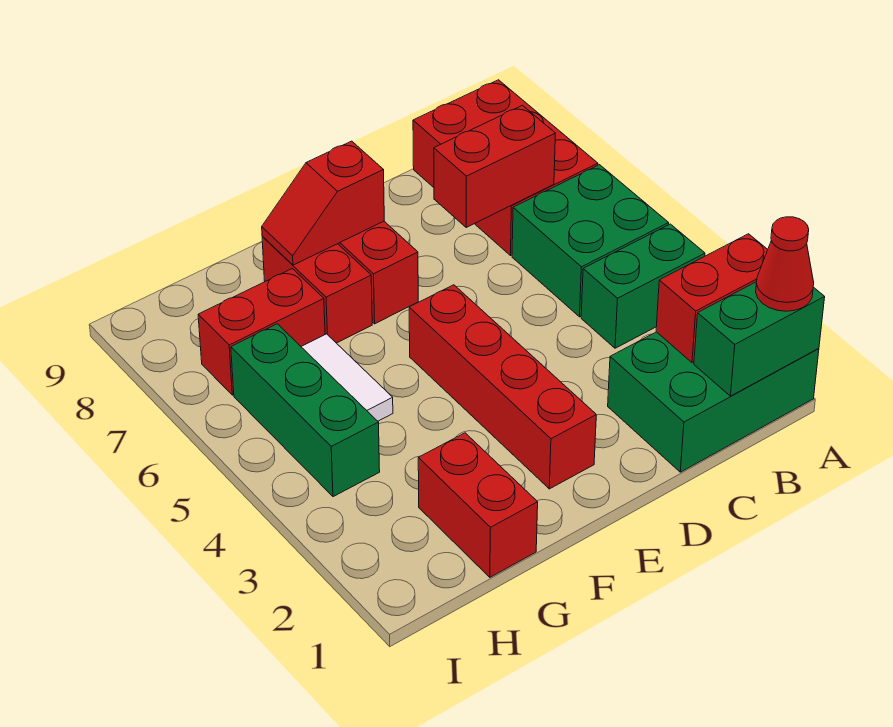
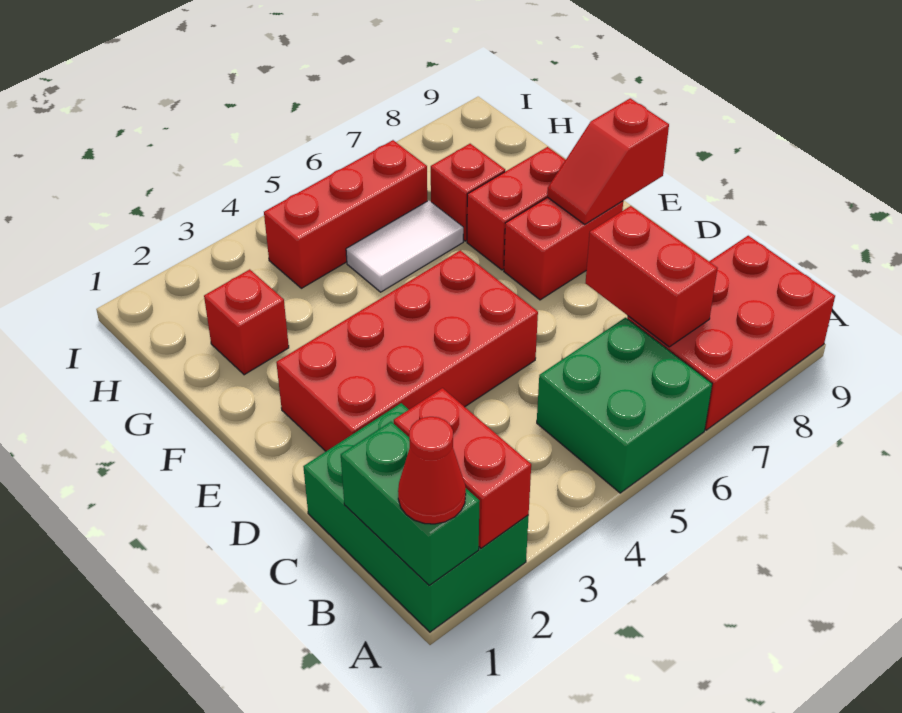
green 1x2 brick [581,224,705,348] -> none
red 1x4 brick [409,285,596,489] -> red 2x4 brick [276,250,538,451]
red 1x2 slope [262,141,384,265] -> red 1x2 slope turned to [547,98,669,224]
red 1x2 brick [418,433,538,577] -> red 1x1 brick [204,269,289,375]
red 1x2 brick [198,269,325,395] -> red 1x1 brick [431,144,505,241]
green 1x3 brick [231,324,380,497] -> red 1x3 brick [264,140,427,288]

